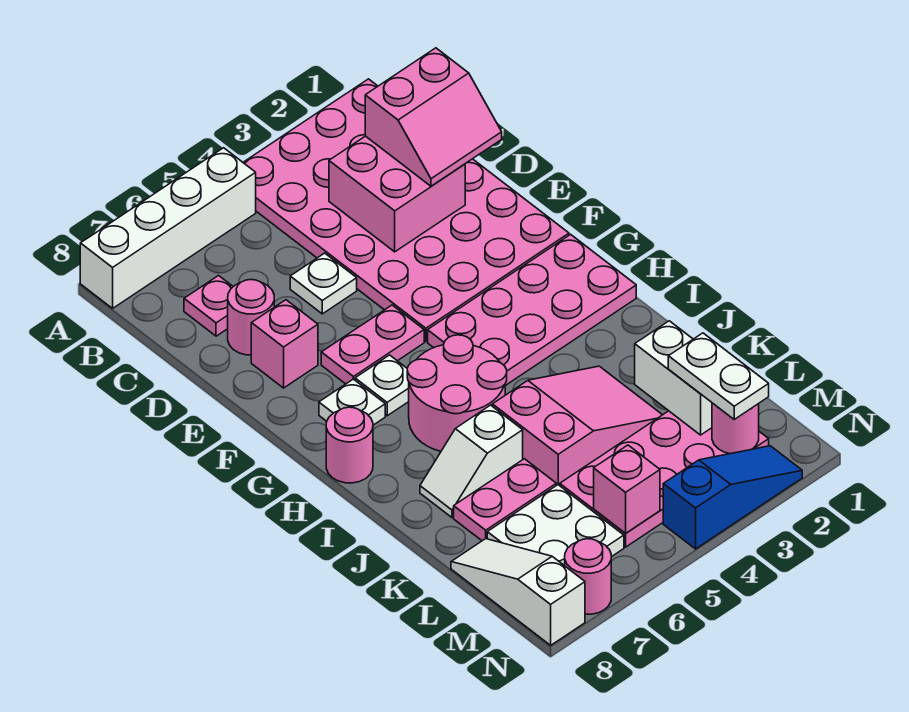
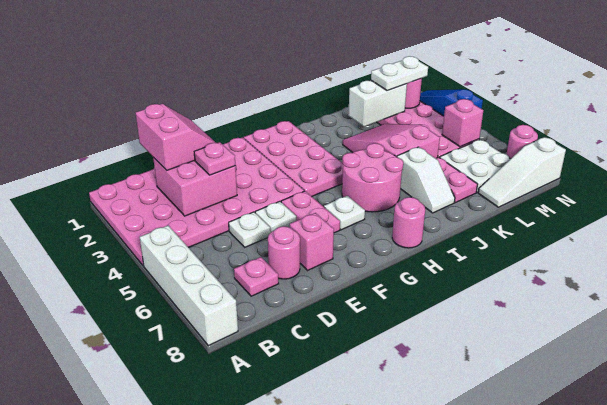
none -> pink 1x1 plate [194,142,235,175]
white 1x1 plate [319,379,385,425] -> white 1x1 plate moved to [255,201,296,233]

